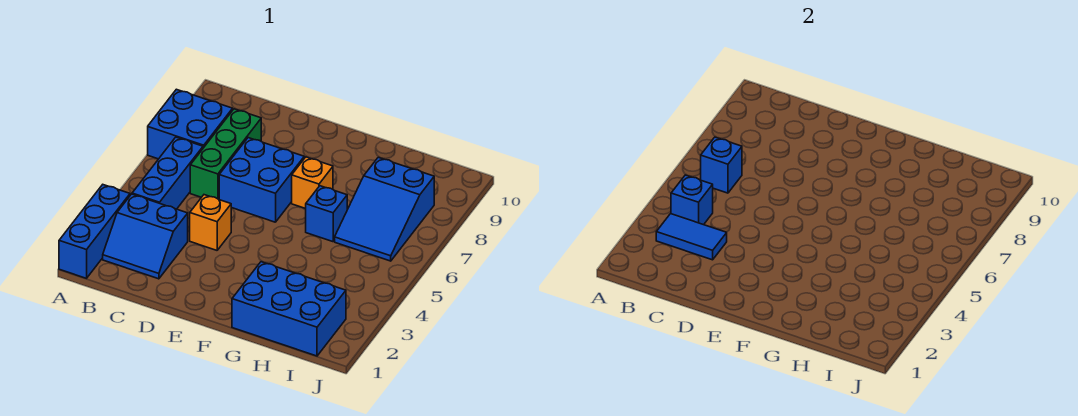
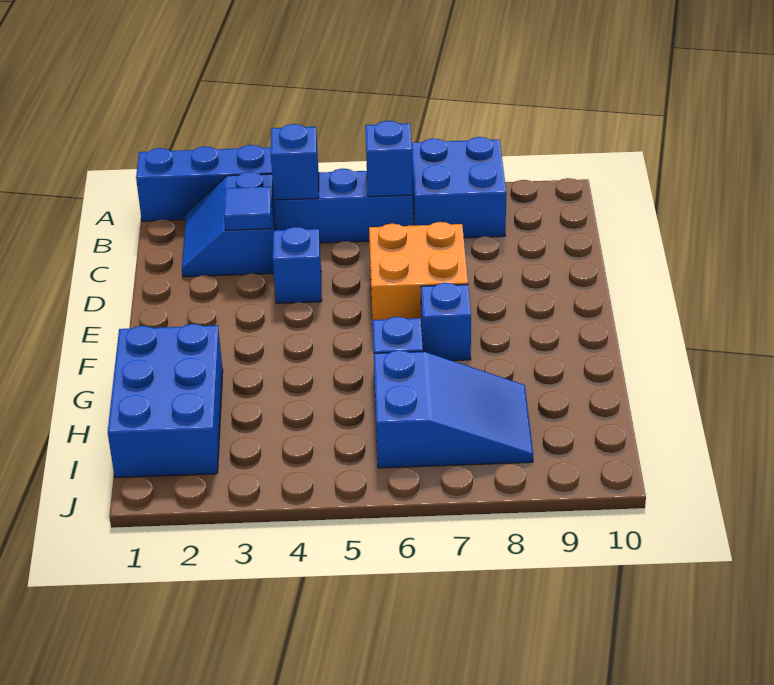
blue 1x2 tile [656,214,727,260] -> blue 1x1 tile [224,187,272,230]
green 1x3 brick [190,109,261,199] -> none
orange 1x1 brick [190,195,231,250] -> blue 1x1 brick [273,227,322,303]
blue 2x2 brick [219,138,304,222] -> orange 2x2 brick [369,222,468,323]
orange 1x1 brick [292,157,333,209] -> blue 1x1 brick [421,283,471,361]
blue 2x3 slope [335,157,434,261] -> blue 2x3 slope turned to [374,350,533,468]

